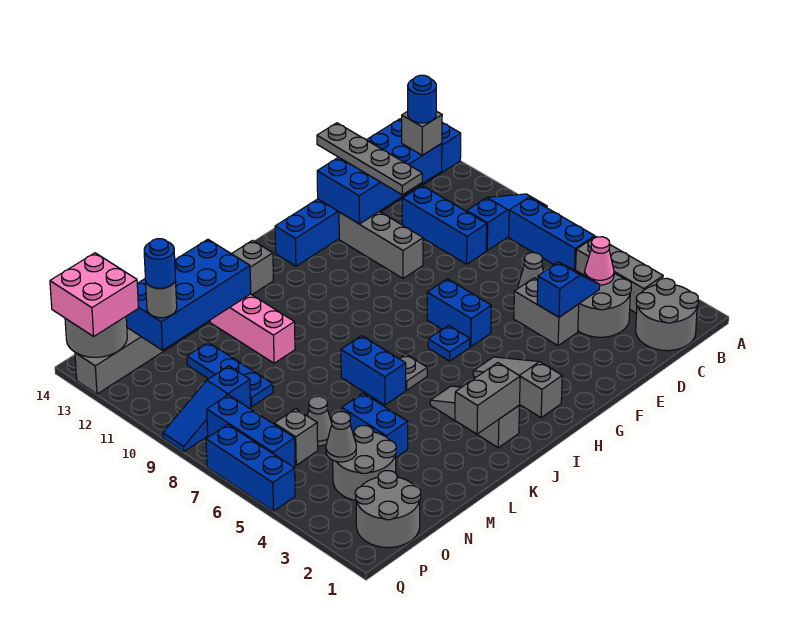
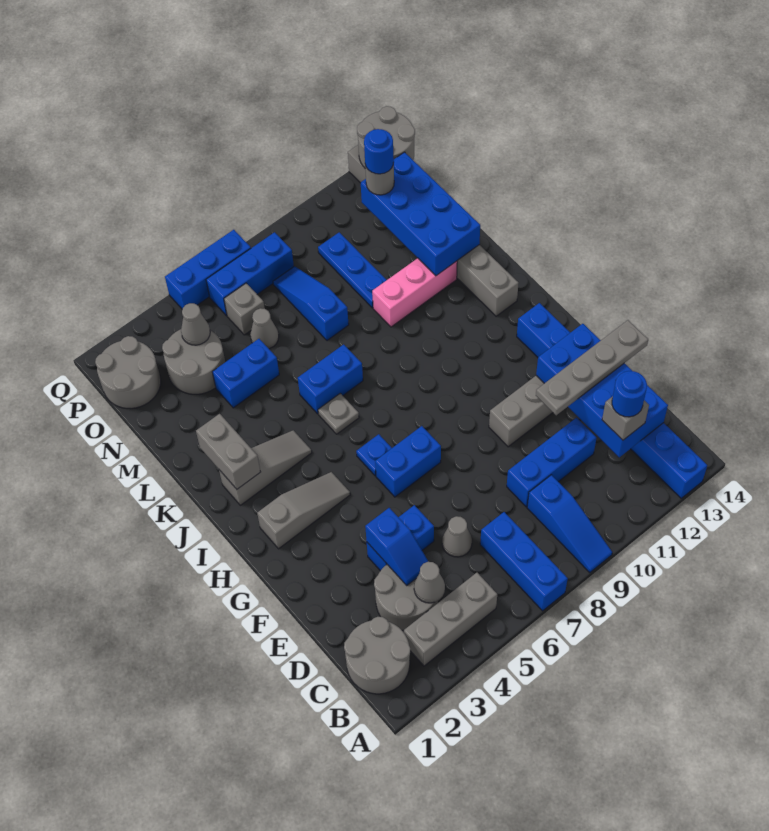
blue 1x3 brick [509,197,595,270] -> blue 1x3 brick turned to [480,512,568,611]
pink 1x1 cone [585,237,614,285] -> grey 1x1 cone [414,562,445,603]
grey 1x2 brick [514,278,579,346] -> blue 1x2 brick [367,505,434,571]
blue 1x3 plate [187,342,273,406] -> blue 1x3 plate turned to [318,232,386,308]
blue 1x3 slope [163,366,251,452] -> blue 1x3 slope moved to [273,266,349,340]
pink 2x2 brick [50,253,139,336] -> none

